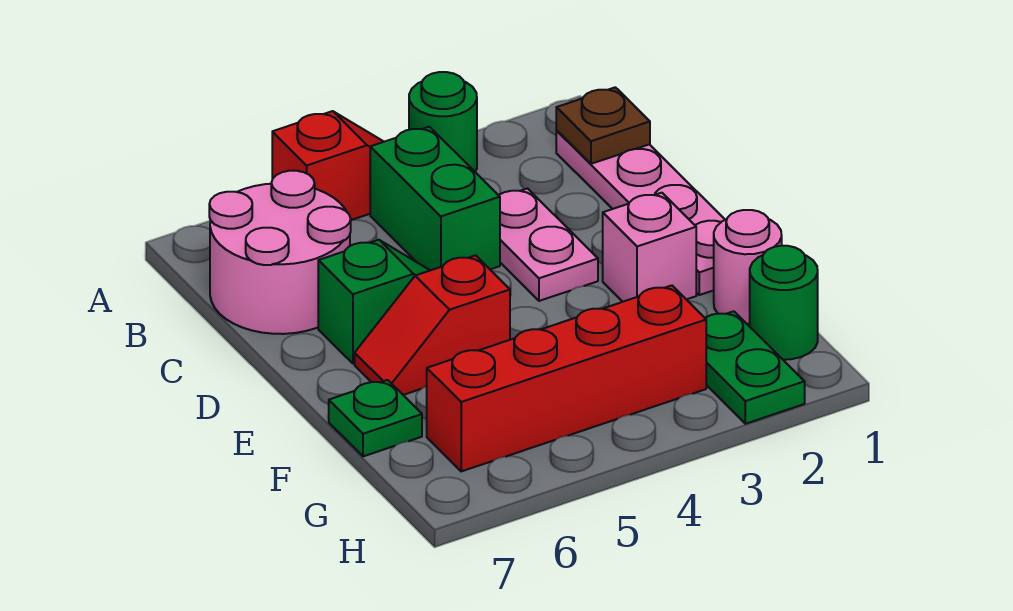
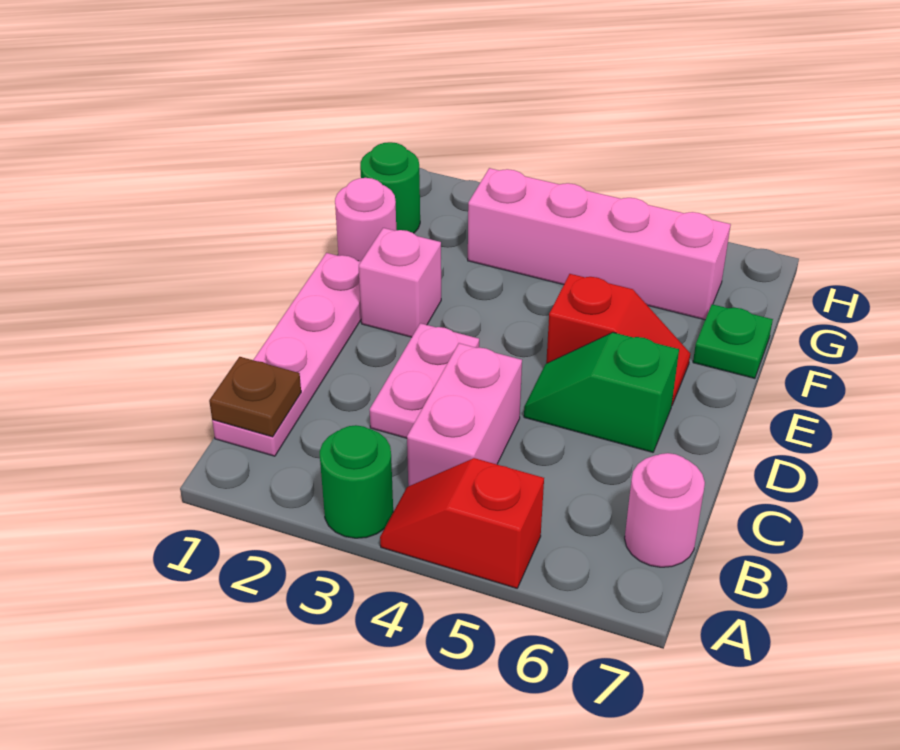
green 1x2 brick [370,127,500,270] -> pink 1x2 brick [407,343,522,486]
pink 2x2 round brick [209,171,351,334] -> pink 1x1 round brick [625,453,705,567]
green 1x2 plate [705,311,805,424] -> none
red 1x4 brick [427,285,706,471] -> pink 1x4 brick [468,168,731,320]

